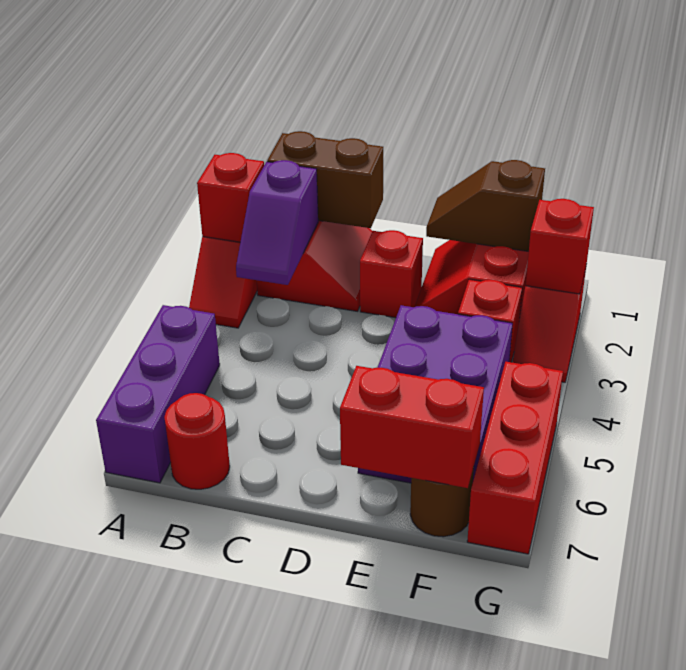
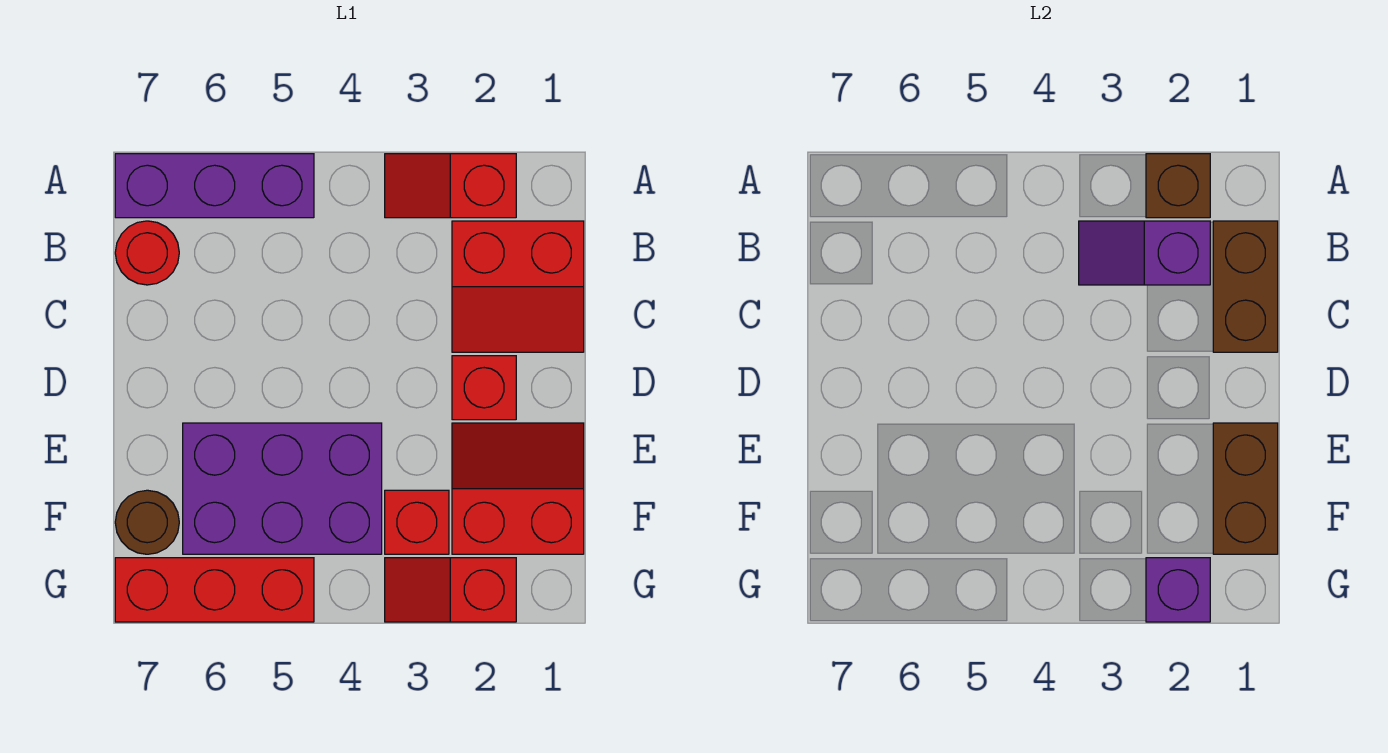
red 1x1 brick [197,153,264,242] -> brown 1x1 brick [1146,154,1210,218]
brown 1x2 slope [426,160,545,251] -> brown 1x2 brick [1213,423,1278,554]
red 1x2 brick [340,366,484,488] -> none
red 1x1 brick [526,199,594,294] -> purple 1x1 brick [1146,558,1210,622]

